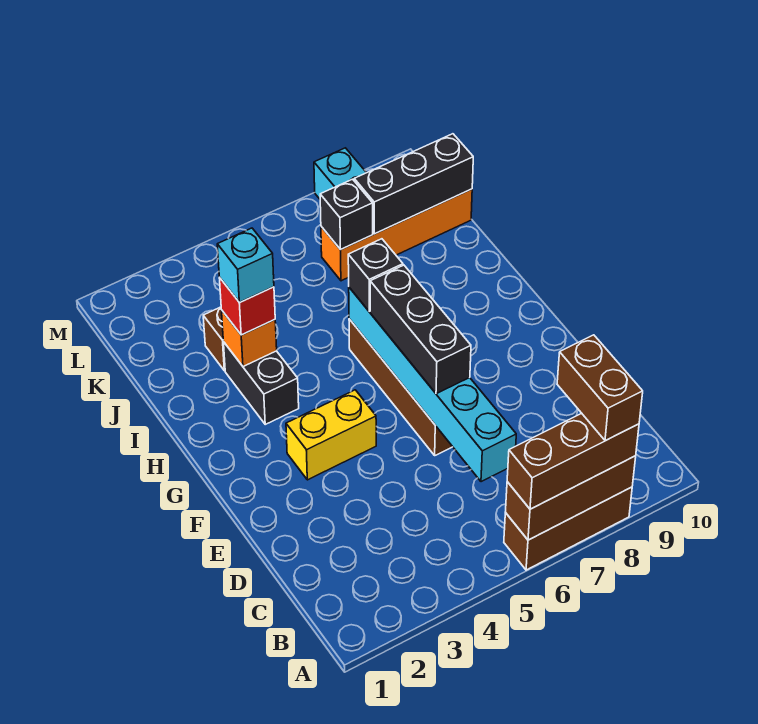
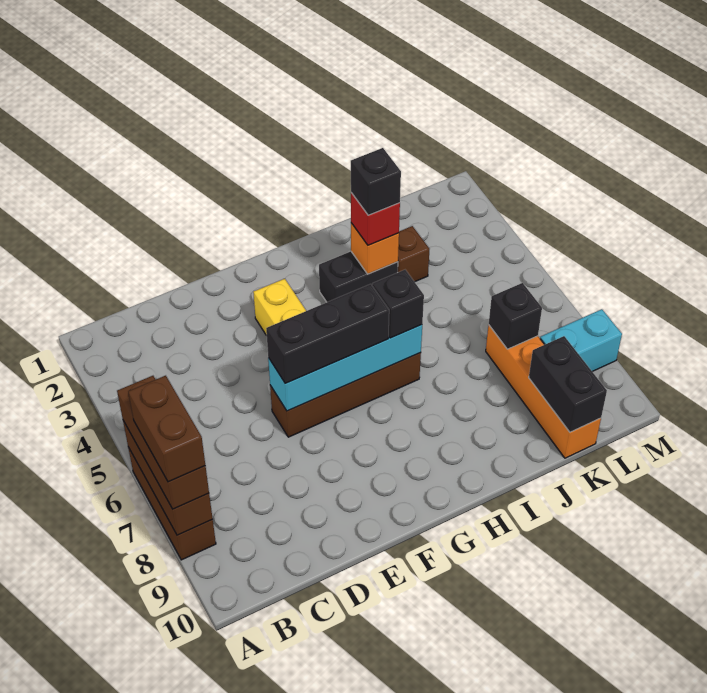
brown 1x2 brick [557,335,643,441] -> brown 1x2 brick turned to [128,376,205,482]
cyan 1x6 brick [349,288,516,482] -> cyan 1x4 brick [268,325,422,411]
cyan 1x1 brick [217,228,274,303] -> black 1x1 brick [351,148,401,215]
black 1x3 brick [354,134,473,234] -> black 1x2 brick [529,336,607,432]

